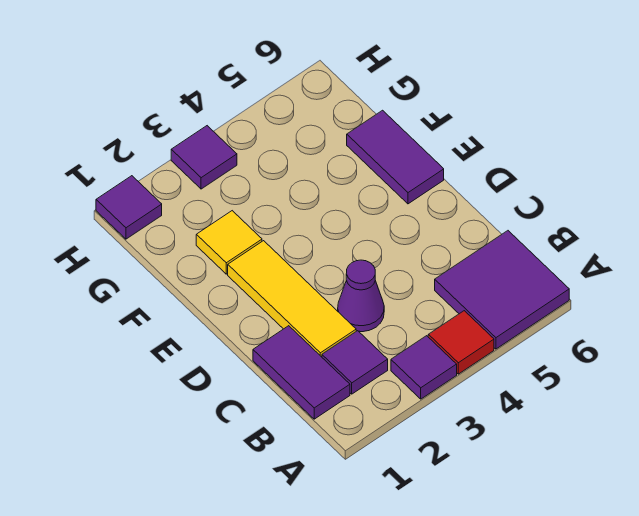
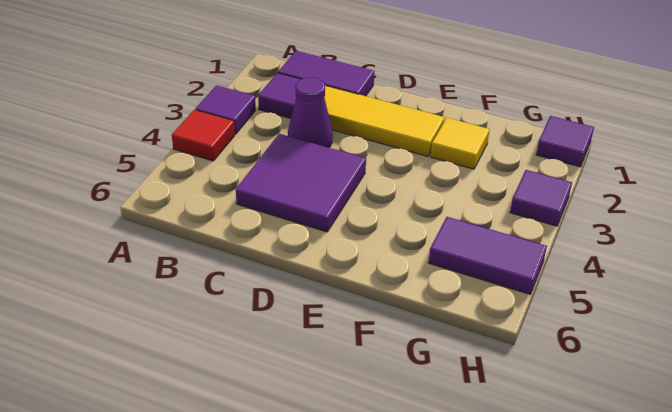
purple 2x2 tile [435,231,569,349] -> purple 2x2 tile moved to [236,134,366,232]
purple 1x2 tile [347,110,444,204] -> purple 1x2 tile moved to [429,217,547,294]

